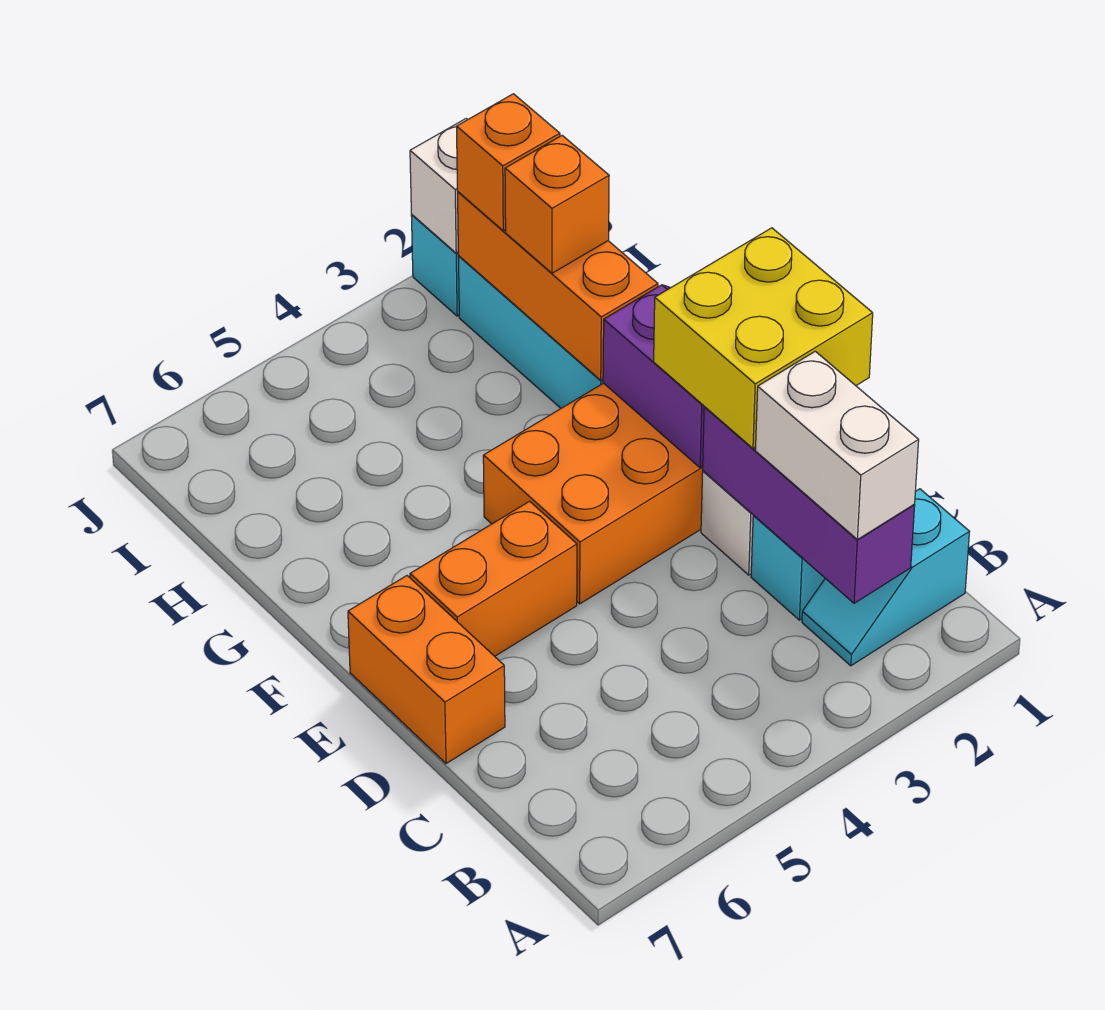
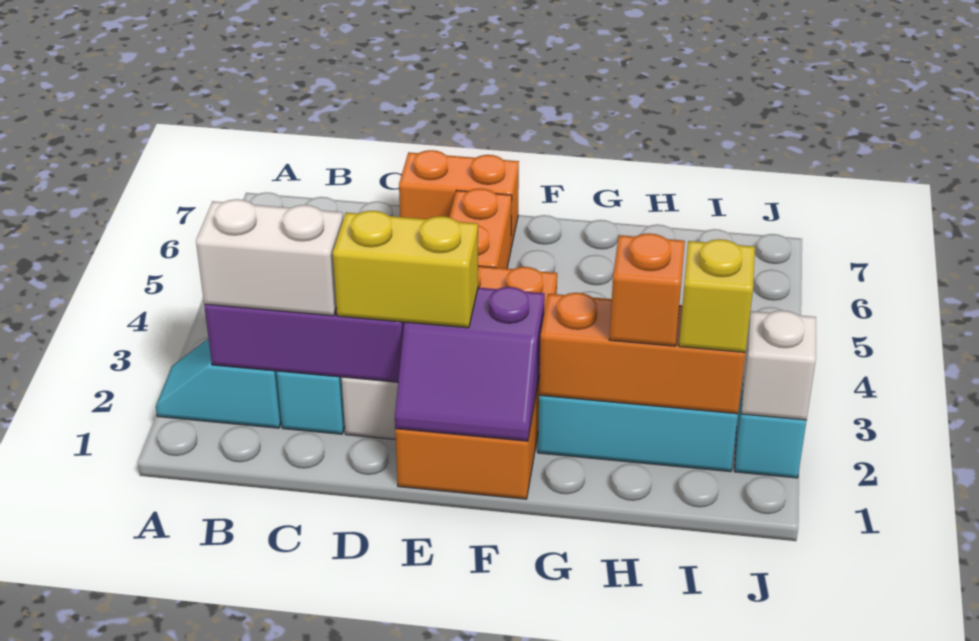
cyan 1x2 slope [802,489,969,666] -> cyan 1x2 slope turned to [156,339,281,428]
yellow 2x2 brick [654,228,873,448] -> yellow 1x2 brick [333,211,478,328]
orange 1x1 brick [456,94,560,231] -> yellow 1x1 brick [679,239,755,352]

